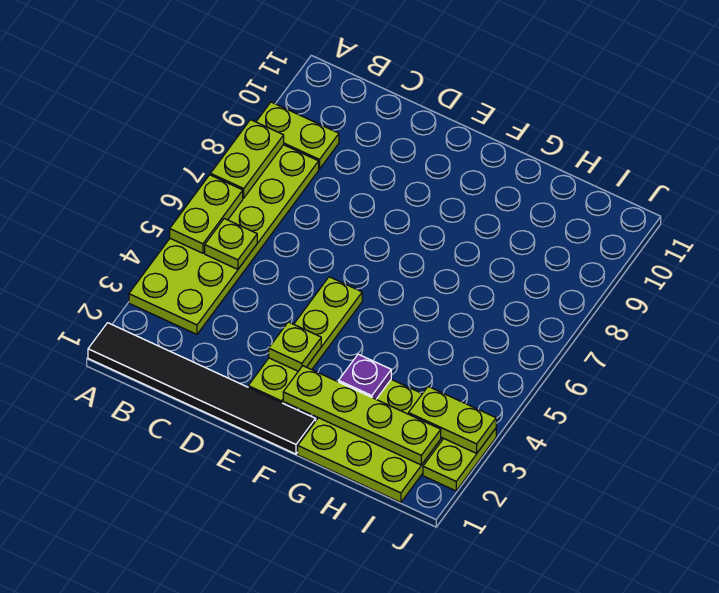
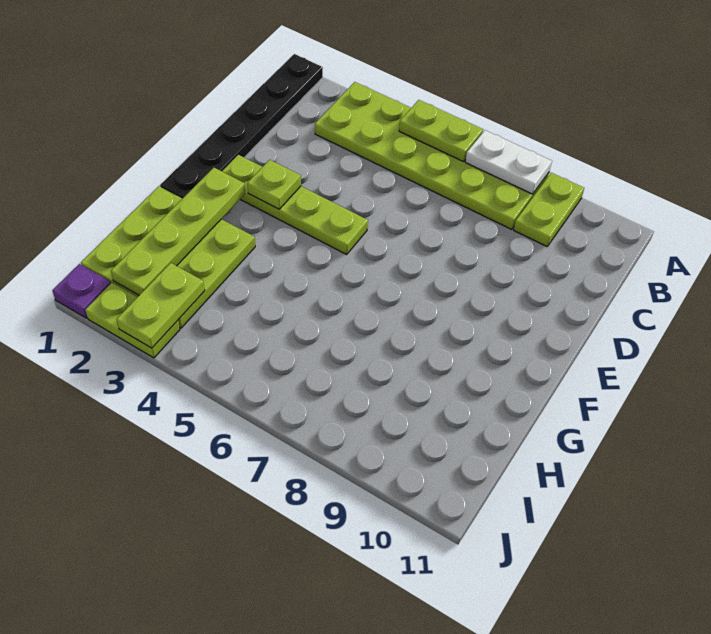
black 1x6 tile [88,323,316,454] -> black 1x6 plate [160,54,323,199]
lime 1x2 plate [211,120,284,198] -> white 1x2 plate [465,130,552,194]
lime 1x1 plate [205,219,257,269] -> none
purple 1x1 plate [339,354,391,399] -> purple 1x1 plate moved to [52,264,111,318]

